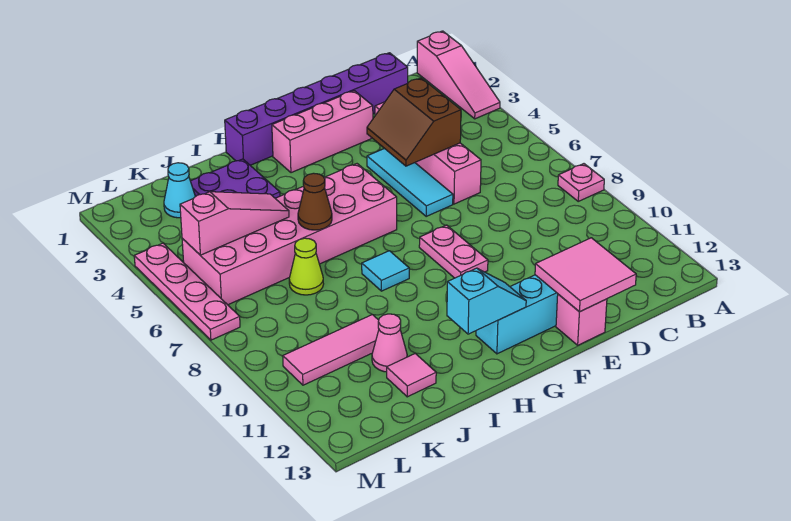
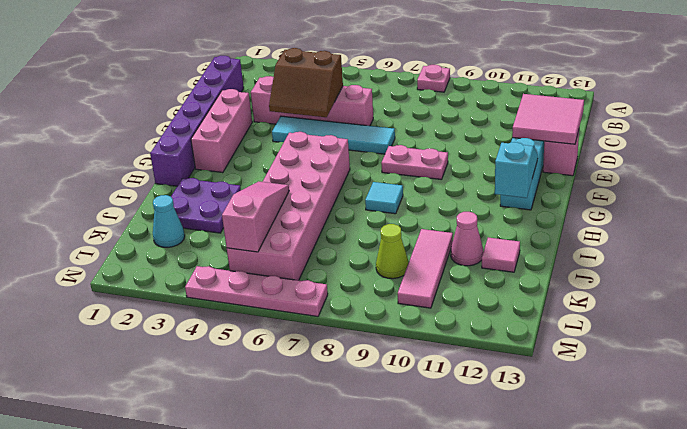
pink 1x3 slope [417,31,500,119] -> none
cyan 1x3 tile [367,148,453,216] -> cyan 1x4 tile [272,116,395,154]
brown 1x1 cone [298,173,332,230] -> none
lime 1x1 cone [289,238,323,295] -> lime 1x1 cone moved to [376,224,409,279]

